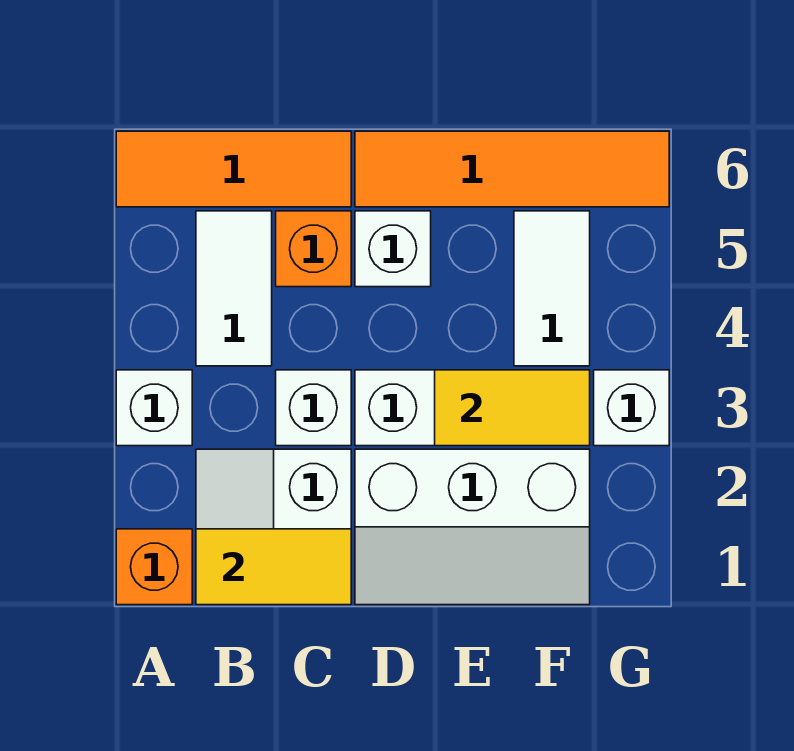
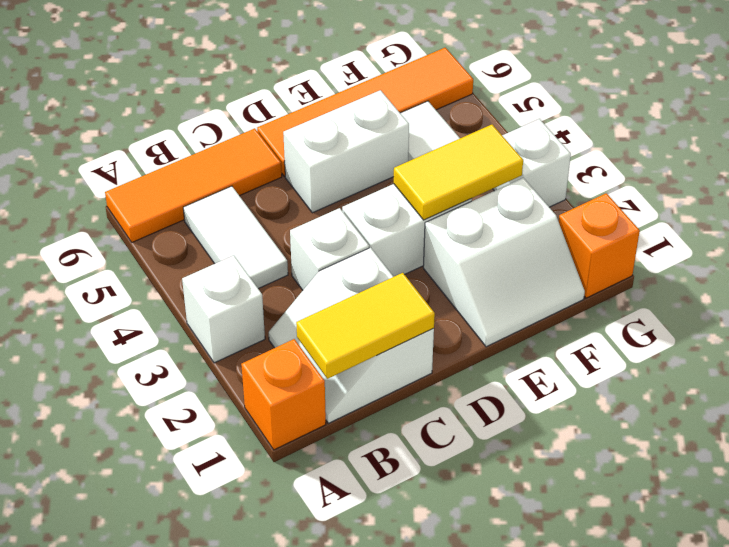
orange 1x1 brick [276,211,351,287] -> orange 1x1 brick moved to [559,193,640,298]
white 2x3 slope [355,449,590,605] -> white 2x2 slope [423,178,585,347]
white 1x1 brick [355,211,431,287] -> white 1x2 brick [283,90,409,213]

